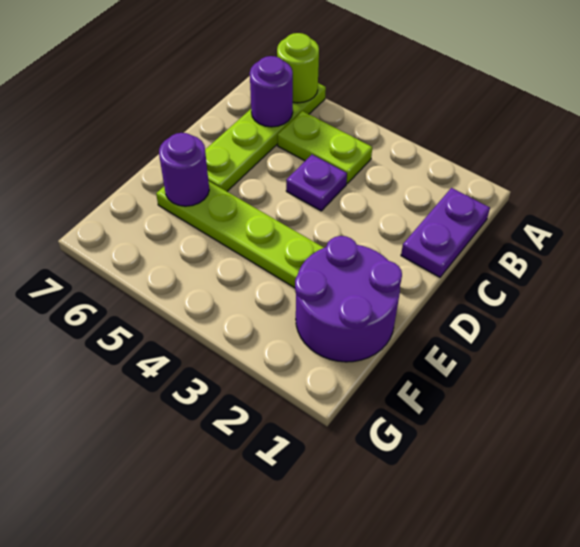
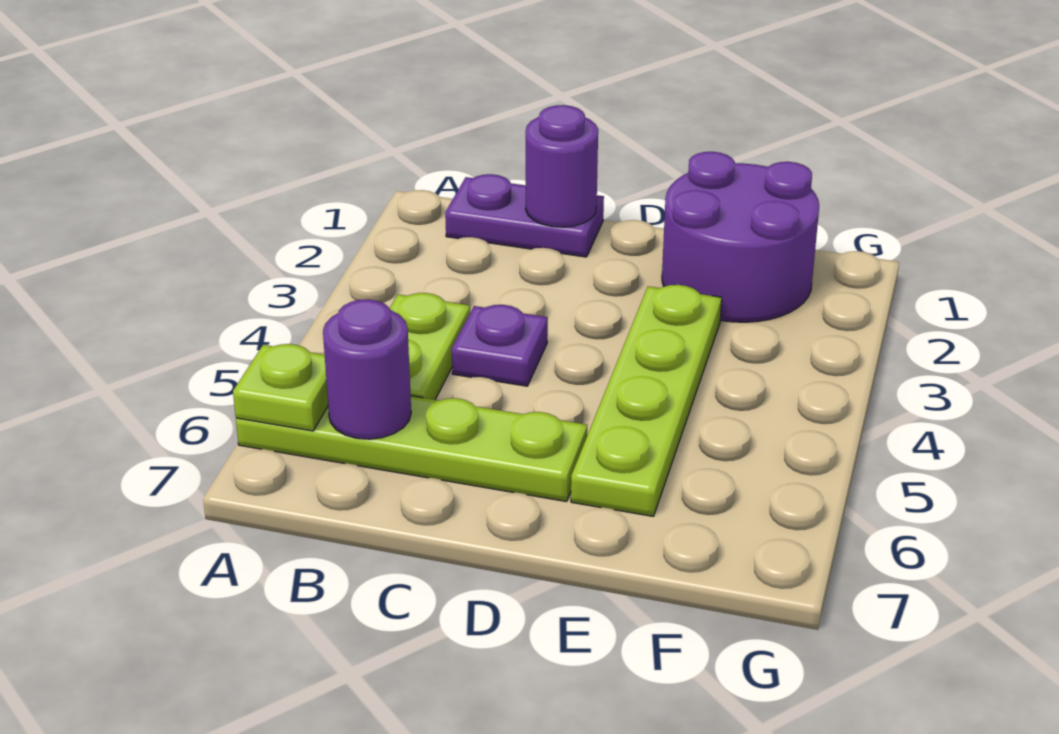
lime 1x1 round brick [277,33,319,103] -> lime 1x1 plate [233,344,328,431]
purple 1x1 round brick [159,133,209,206] -> purple 1x1 round brick moved to [526,105,598,227]

